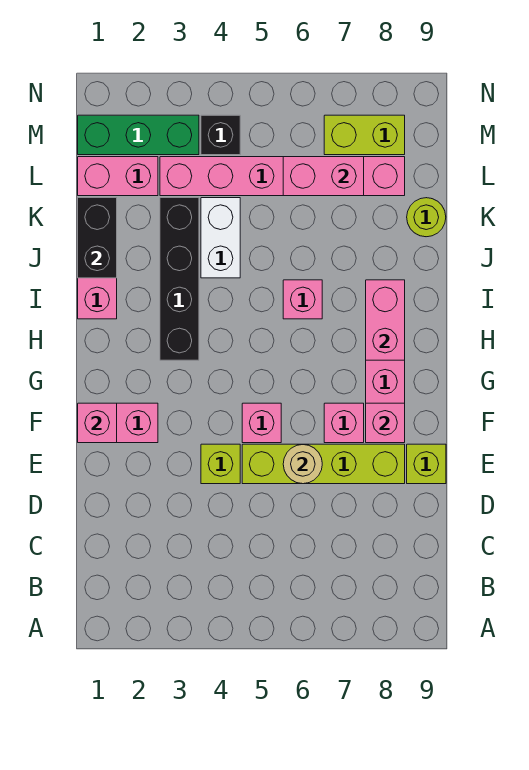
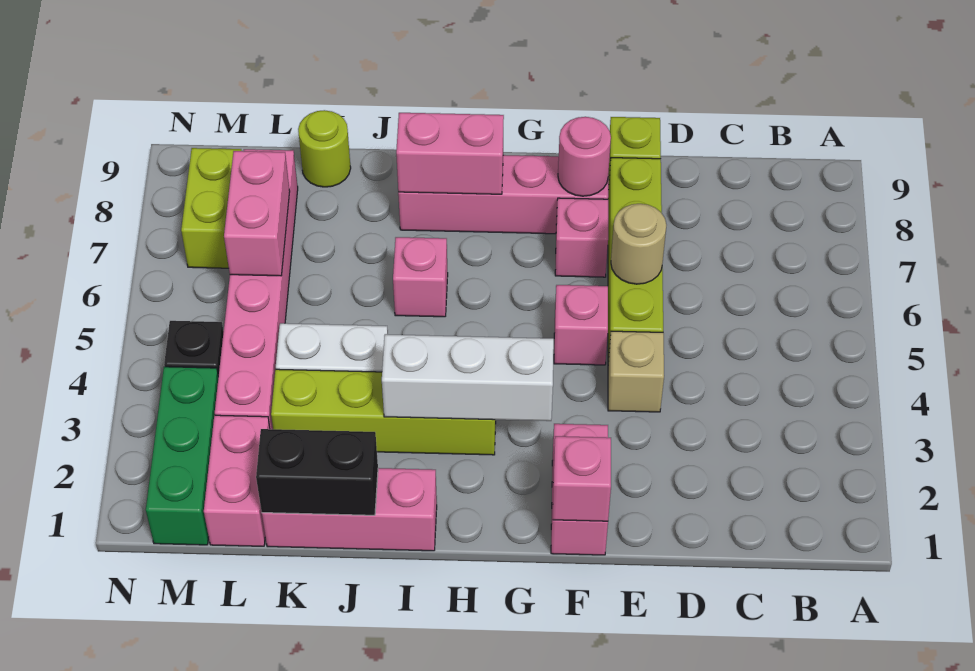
lime 1x1 brick [201,444,240,484] -> tan 1x1 brick [608,331,664,412]
pink 1x1 brick [366,403,405,443] -> pink 1x1 round brick [558,117,611,196]
none -> white 1x3 brick [382,334,554,421]
black 1x4 brick [160,198,199,360] -> lime 1x4 brick [271,369,496,455]

